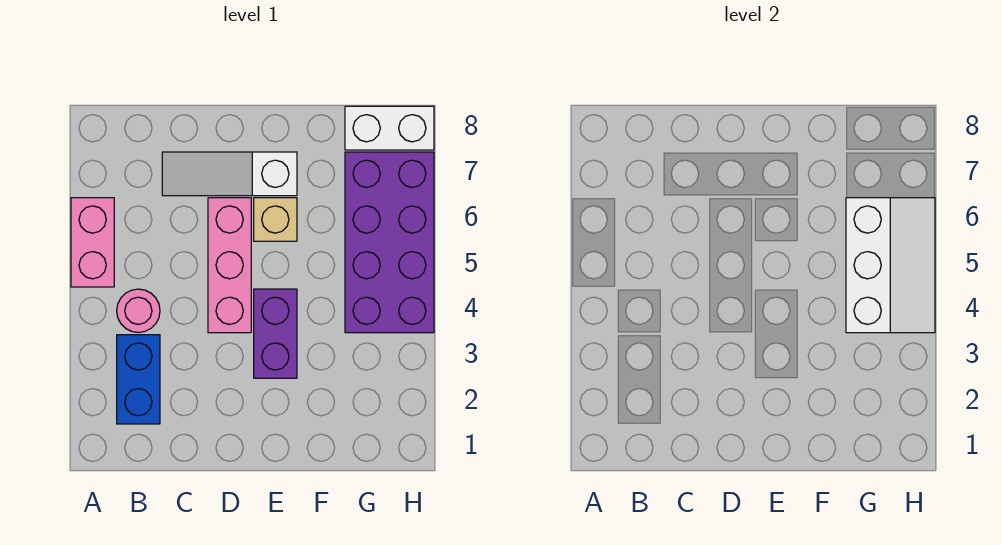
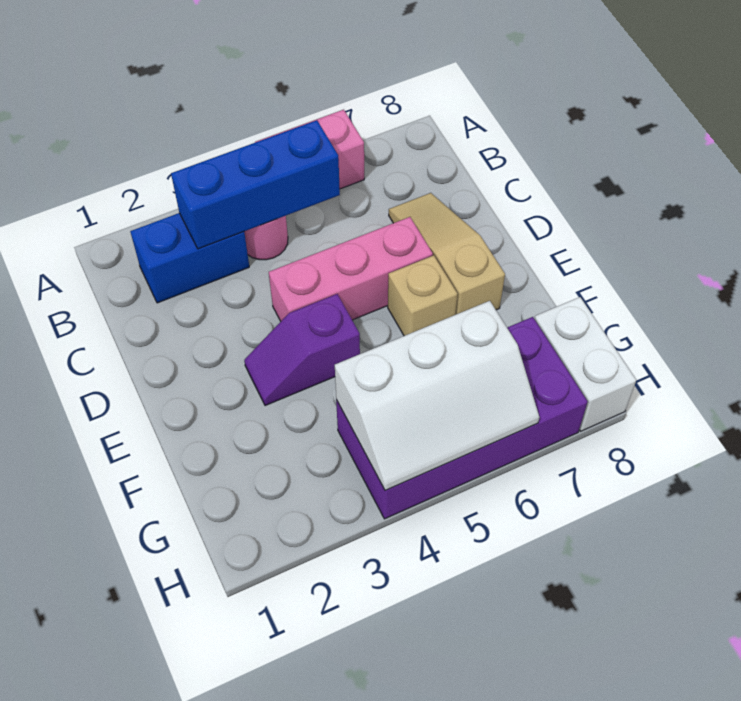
none -> blue 1x3 brick [171,120,340,249]
white 1x3 slope [162,152,297,196] -> tan 1x3 slope [389,193,505,315]
purple 1x2 brick [254,289,297,378] -> purple 1x2 slope [244,294,360,406]

